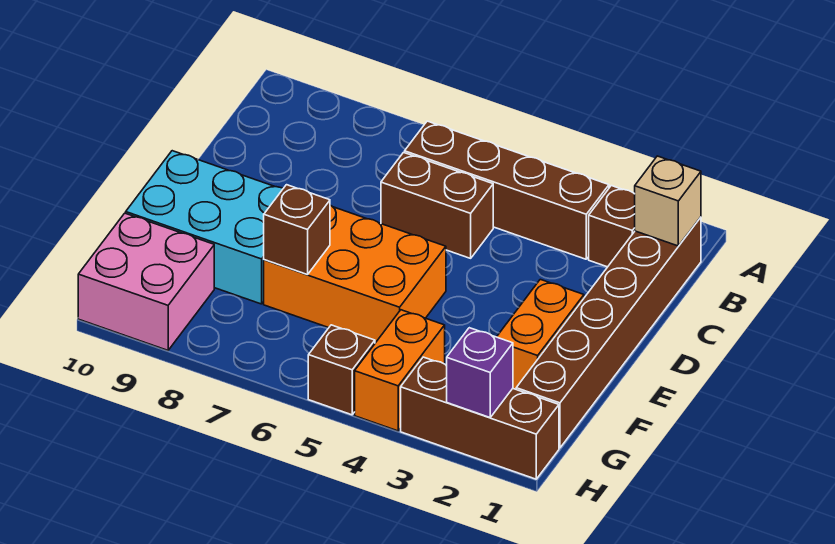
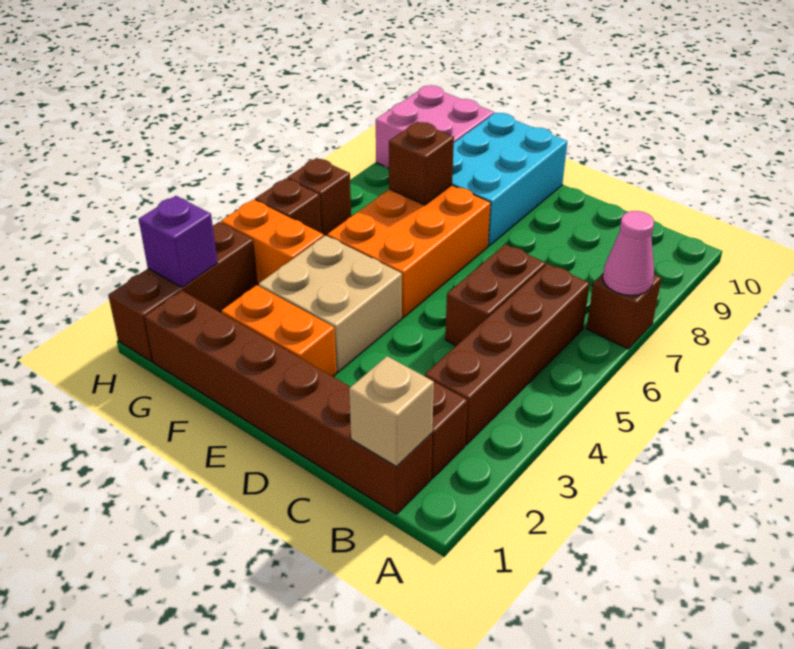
none -> brown 1x1 brick [586,274,661,349]
none -> pink 1x1 cone [603,211,654,295]
none -> tan 2x2 brick [258,235,402,372]
none -> brown 1x1 brick [287,158,351,236]

